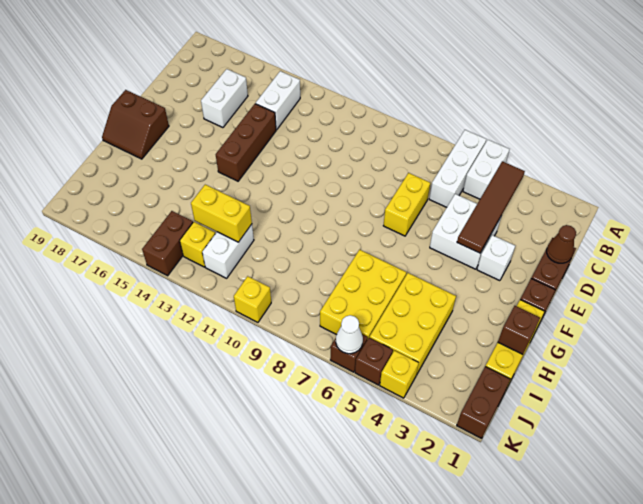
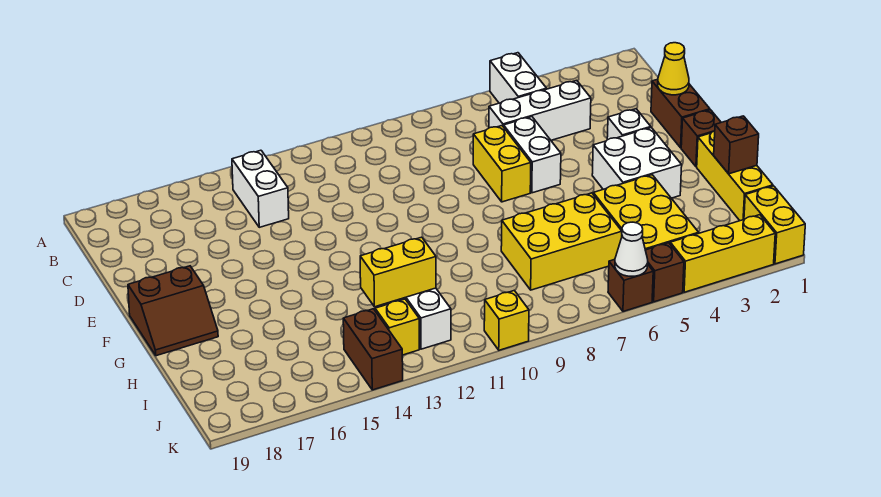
white 1x3 brick [429,130,486,207] -> white 1x3 brick turned to [489,81,591,140]
brown 1x4 tile [457,161,525,253] -> none
white 1x2 brick [201,69,248,128] -> white 1x2 brick moved to [504,117,561,193]
brown 1x1 cone [547,225,576,263] -> yellow 1x1 cone [658,43,689,95]
white 2x2 brick [430,194,501,269] -> white 2x2 brick moved to [592,128,682,198]
brown 1x3 brick [216,104,276,181] -> none
yellow 2x3 brick [320,250,407,340] -> yellow 2x3 brick turned to [501,193,622,290]
brown 1x2 brick [457,367,510,438] -> yellow 1x2 brick [744,186,805,264]
yellow 1x1 brick [380,351,419,398] -> yellow 1x3 brick [670,215,775,292]

